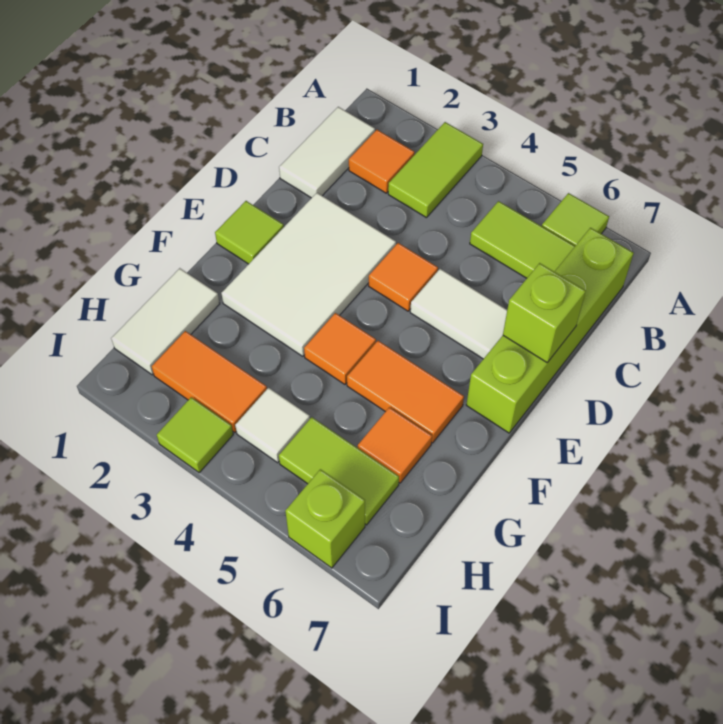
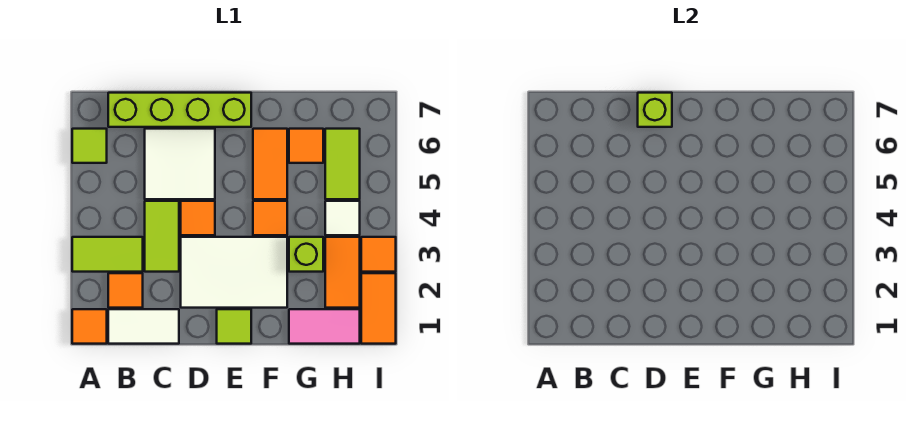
none -> orange 1x1 tile [72,309,107,344]
lime 1x2 tile [470,201,575,278] -> lime 1x2 tile moved to [145,201,179,272]
white 1x2 tile [410,269,507,359] -> white 2x2 tile [145,129,215,199]
white 1x2 tile [111,268,220,375] -> pink 1x2 tile [289,309,360,344]
none -> orange 1x2 tile [361,273,396,344]
lime 1x1 tile [157,397,233,473] -> orange 1x1 tile [361,237,396,272]
lime 1x1 brick [285,469,365,568] -> lime 1x1 brick moved to [289,237,323,272]

